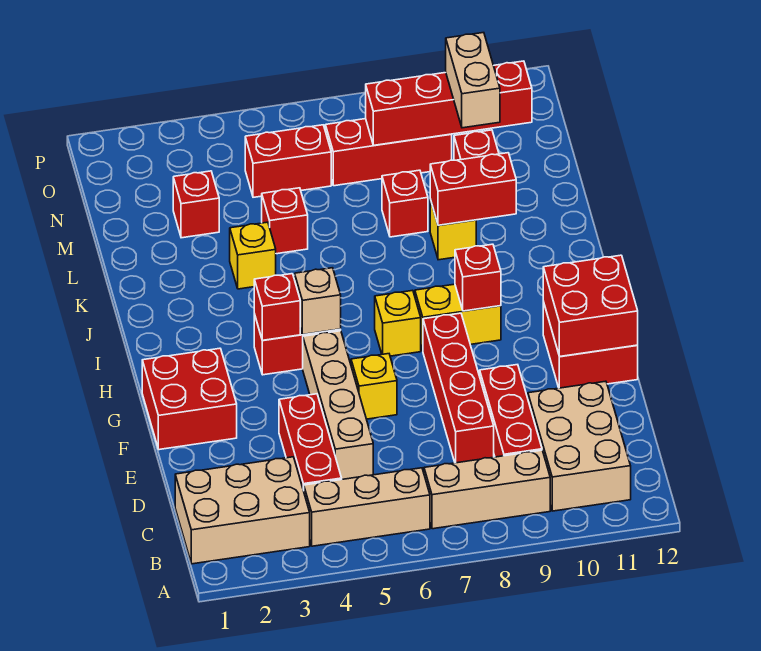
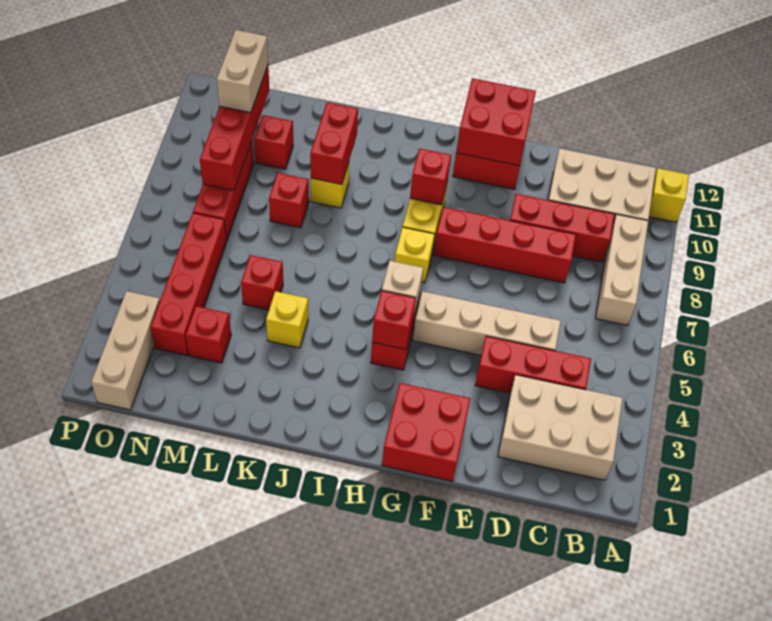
tan 2x3 brick [175,457,310,564] -> tan 2x3 brick turned to [498,375,623,480]
tan 1x3 brick [304,468,430,546] -> tan 1x3 brick moved to [91,291,160,410]
yellow 1x1 brick [351,354,397,419] -> yellow 1x1 brick moved to [649,168,689,222]
tan 1x2 brick [446,33,500,128] -> tan 1x2 brick turned to [217,30,268,112]
red 1x2 brick [245,125,331,197] -> red 1x4 brick [150,213,227,356]

